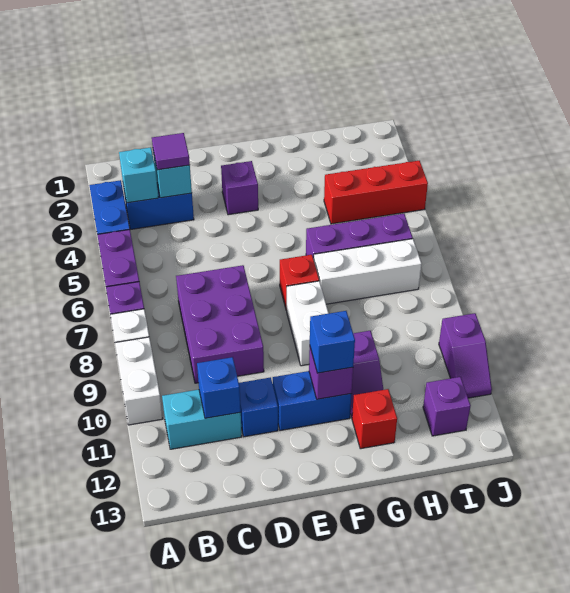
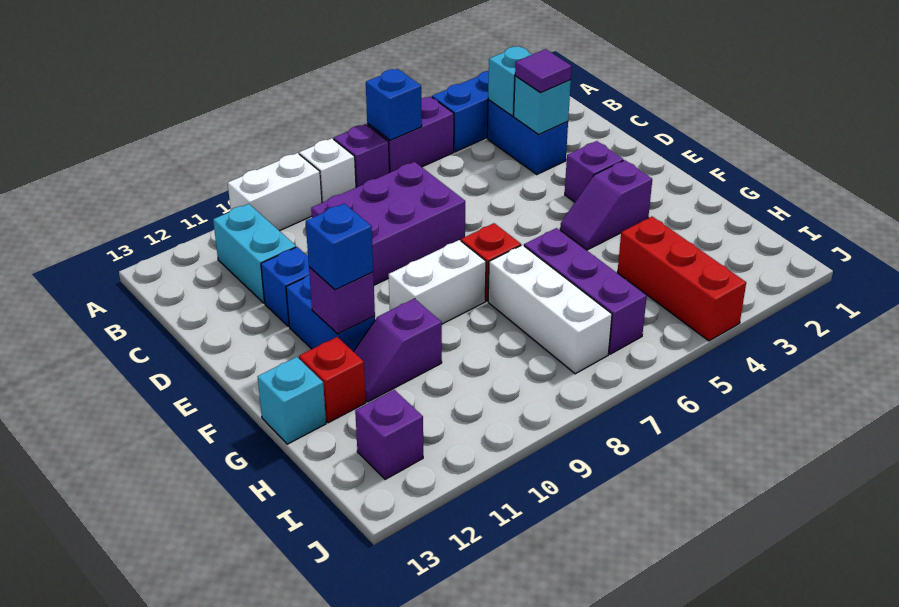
blue 1x1 brick [197,357,241,418] -> blue 1x1 brick moved to [366,69,422,140]
none -> cyan 1x1 brick [258,357,326,444]
purple 1x2 slope [439,313,492,398] -> purple 1x2 slope moved to [560,160,652,250]

